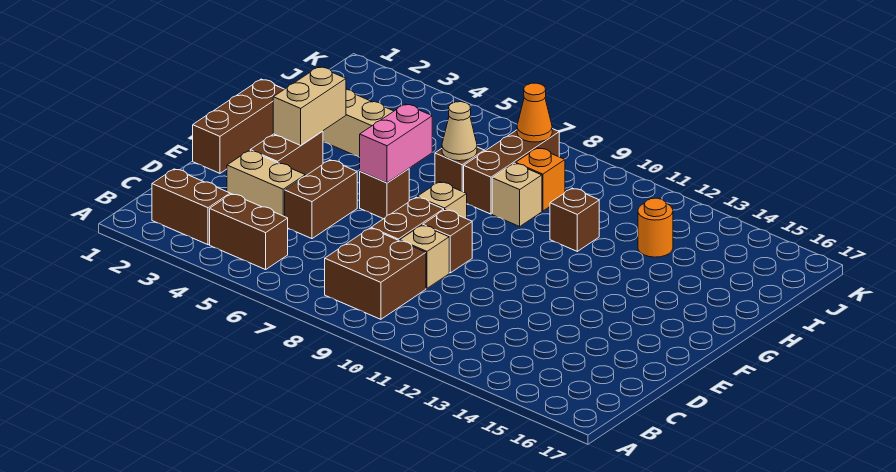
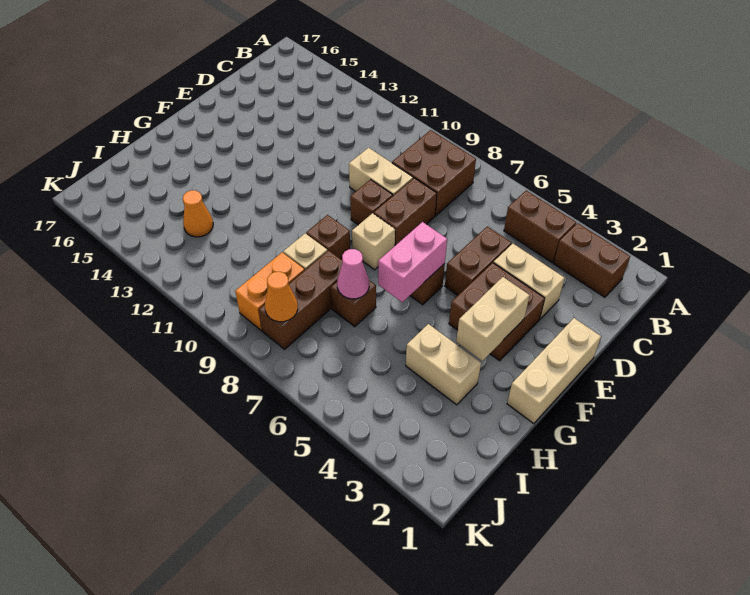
tan 1x1 brick [400,225,449,288] -> tan 1x2 brick [349,148,413,195]
brown 1x3 brick [193,79,284,173] -> tan 1x3 brick [507,318,601,424]
brown 1x2 brick [250,131,323,176] -> brown 2x2 brick [449,263,545,361]
tan 1x1 cone [442,102,477,161] -> pink 1x1 cone [337,249,369,299]
brown 1x1 brick [550,188,599,251] -> brown 1x1 brick moved to [306,215,350,260]
orange 1x1 brick [516,148,565,211] -> orange 1x2 brick [235,252,305,330]
orange 1x1 round brick [638,198,673,257] -> orange 1x1 cone [183,190,213,237]

